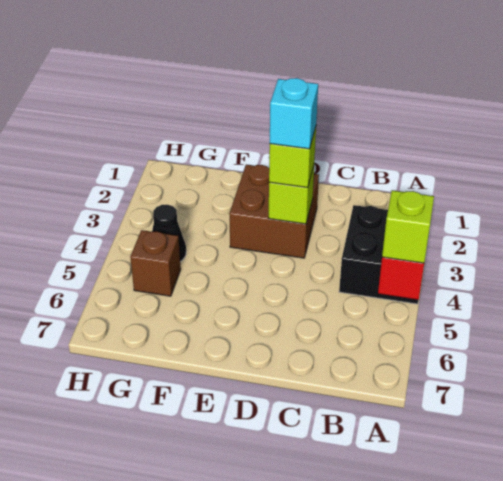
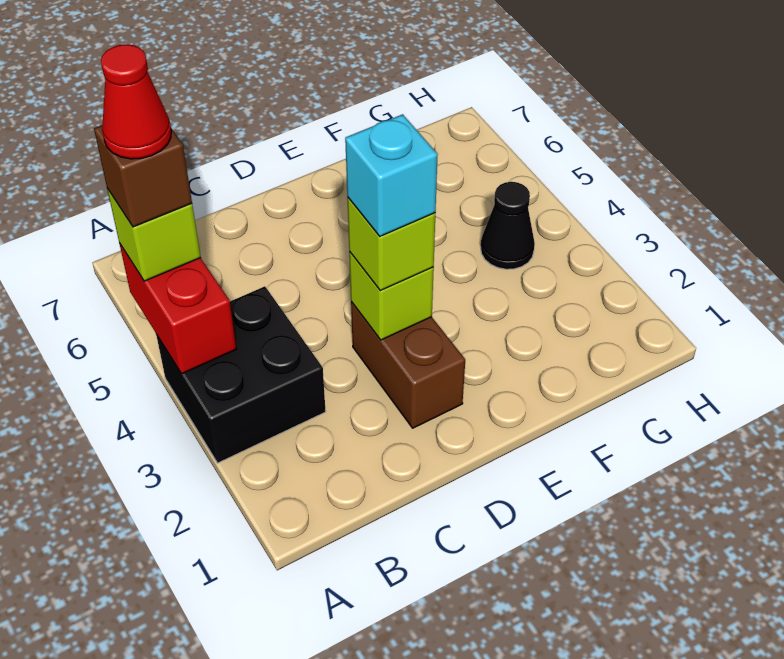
none -> red 1x1 cone [101,44,171,159]
brown 2x2 brick [229,165,319,258] -> brown 1x2 brick [351,302,465,428]
brown 1x1 brick [130,230,181,296] -> brown 1x1 brick moved to [94,125,192,227]

